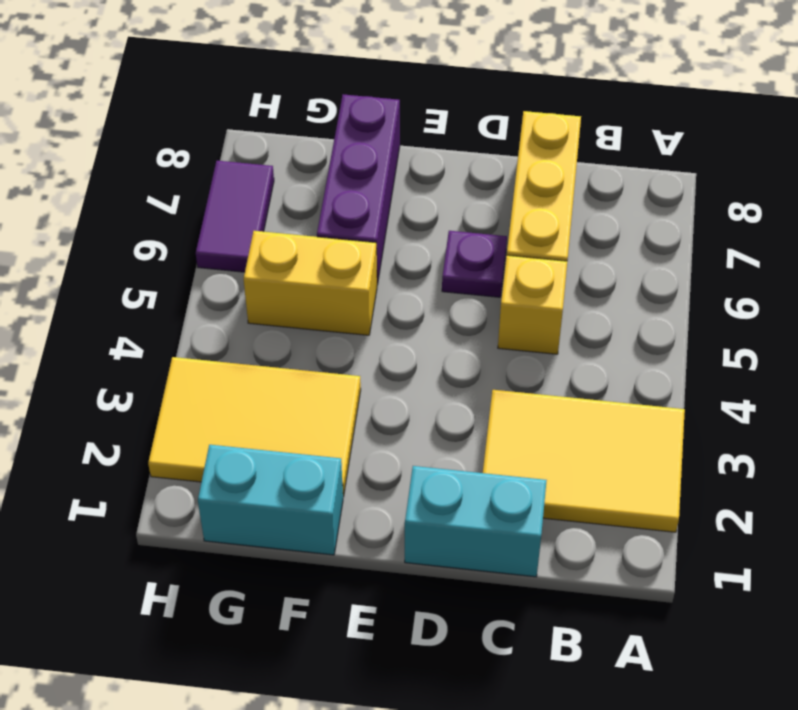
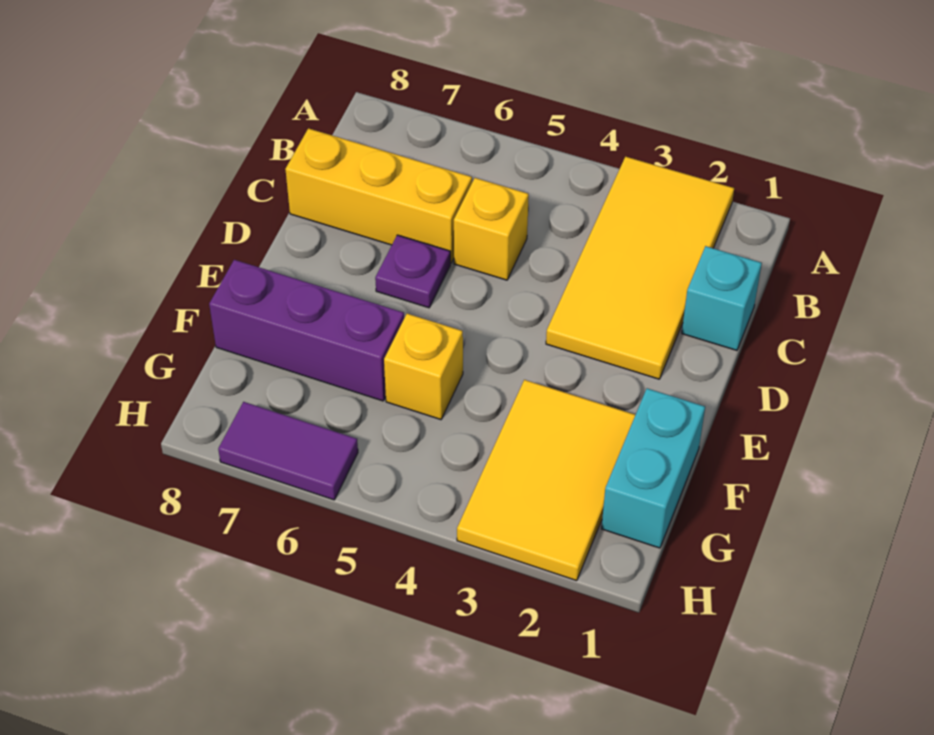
yellow 2x3 tile [483,390,685,532] -> yellow 2x4 tile [546,157,734,379]
cyan 1x2 brick [405,466,547,577] -> cyan 1x1 brick [682,246,762,350]
yellow 1x2 brick [244,231,377,335] -> yellow 1x1 brick [384,314,463,420]

